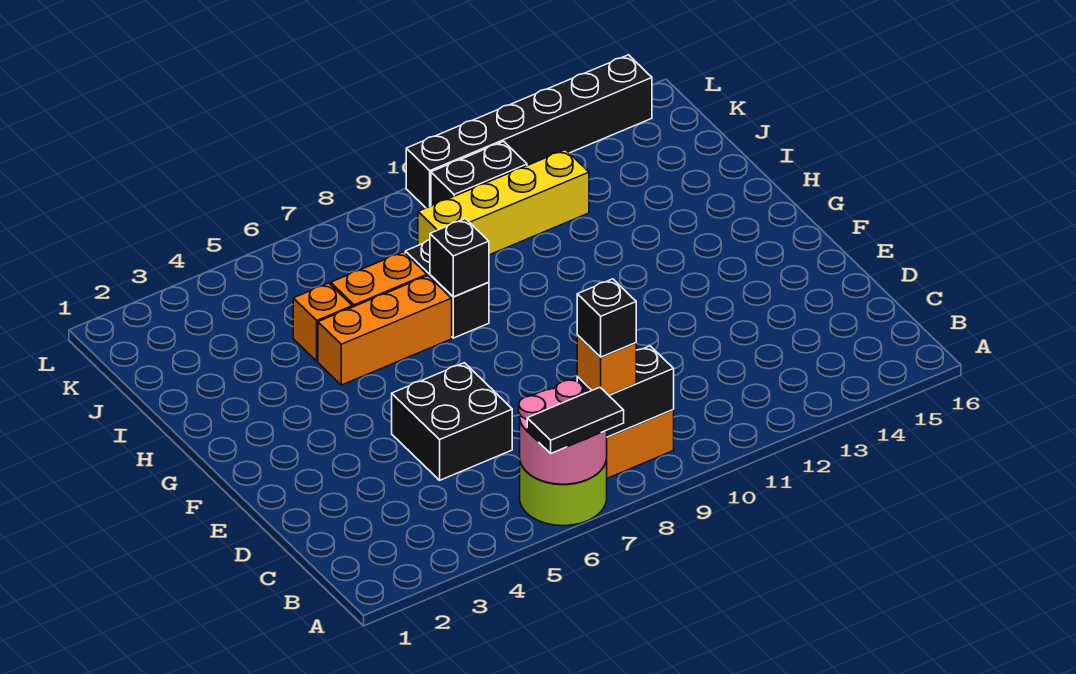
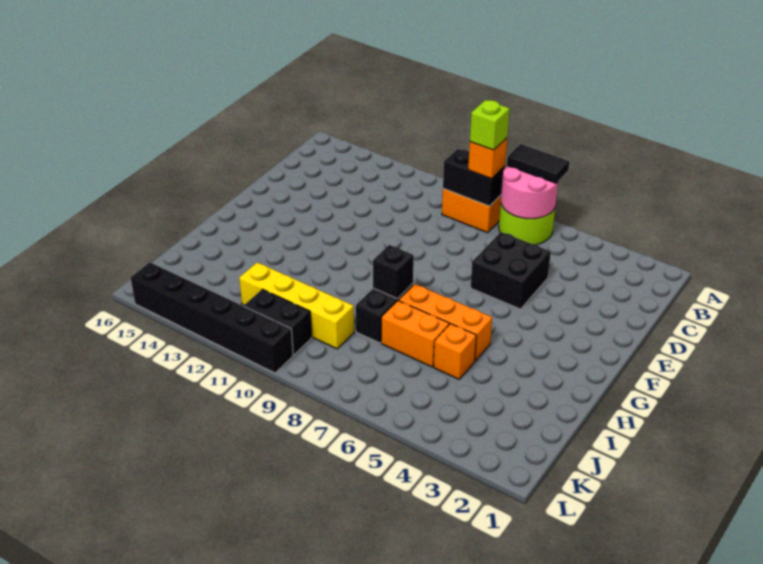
black 1x1 brick [577,279,636,357] -> lime 1x1 brick [470,100,510,150]

